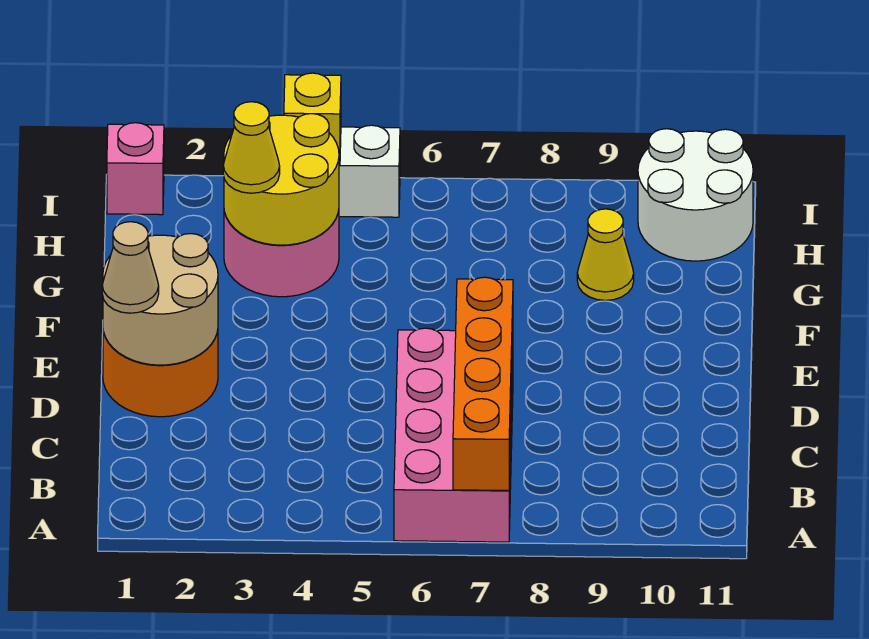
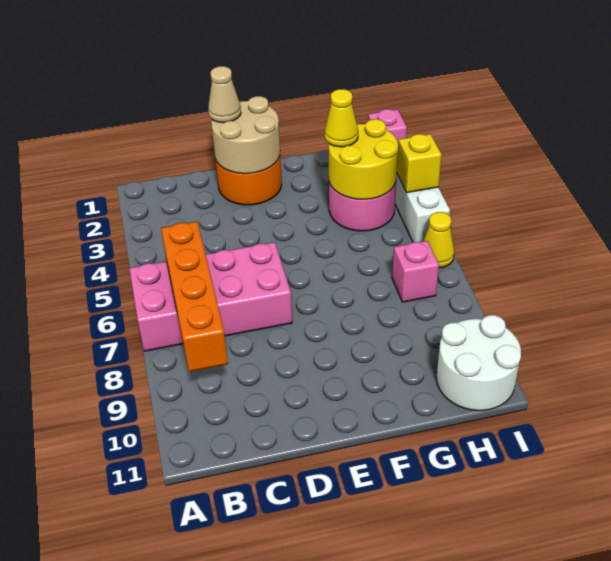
orange 1x4 brick [453,277,513,491] -> orange 1x4 brick turned to [161,222,228,372]
yellow 1x1 cone [577,209,634,300] -> yellow 1x1 cone moved to [424,212,454,268]
none -> pink 1x1 brick [392,241,439,302]

